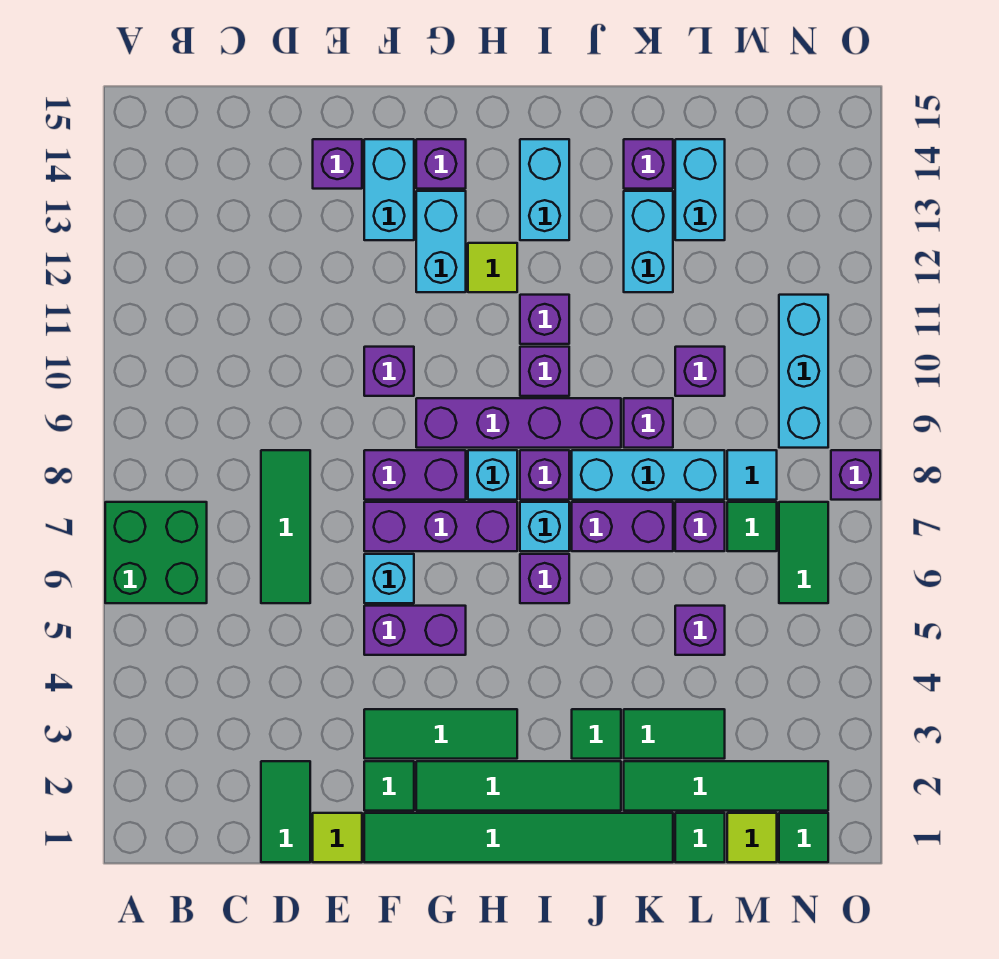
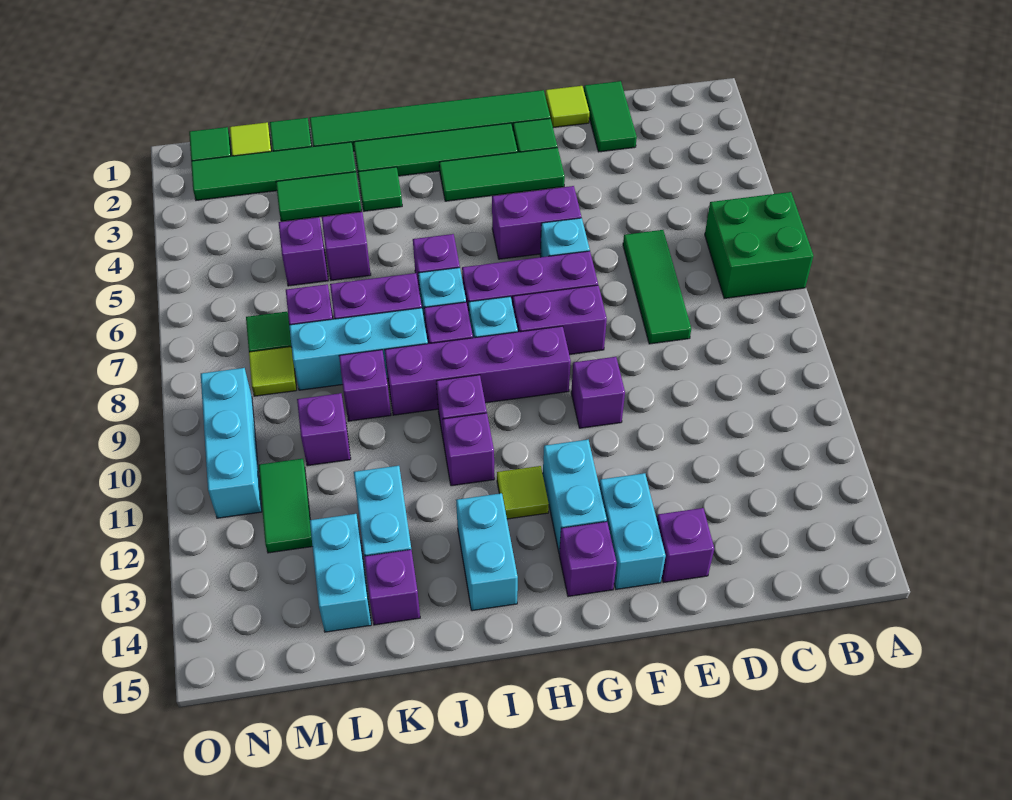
cyan 1x1 tile [727,450,777,500] -> lime 1x1 tile [249,347,297,396]
green 1x2 tile [779,502,828,603] -> green 1x2 tile moved to [259,459,312,553]
purple 1x1 brick [831,450,880,500] -> purple 1x1 brick moved to [322,212,371,280]

